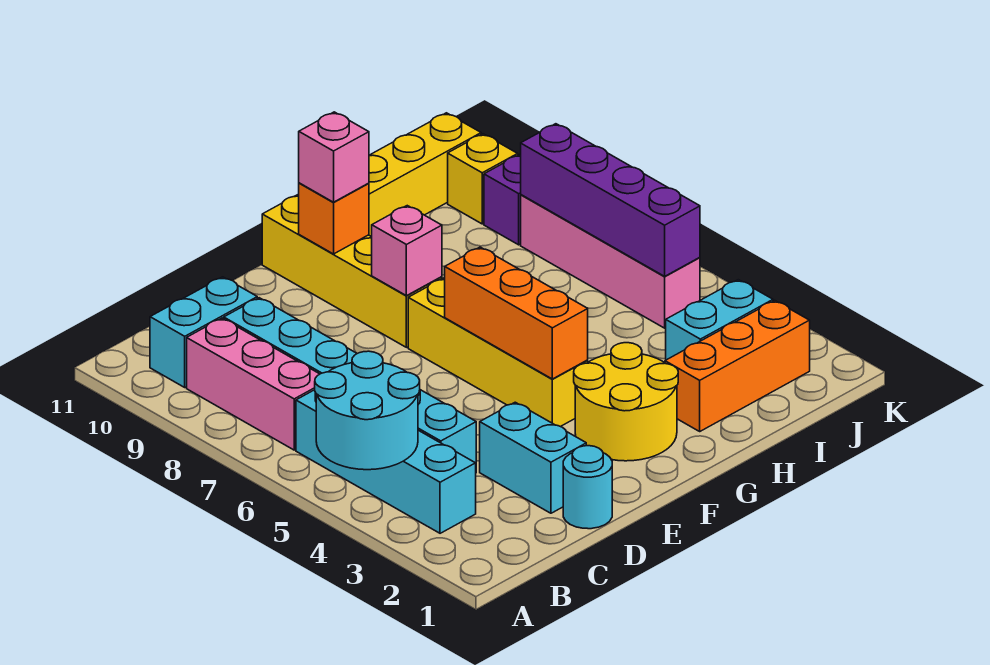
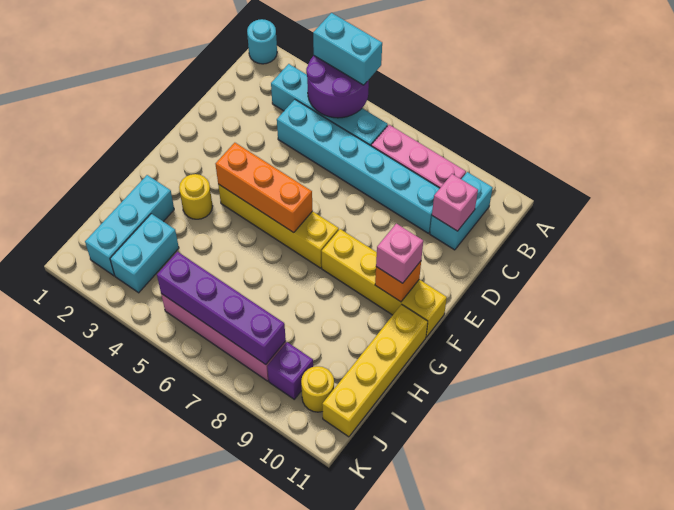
cyan 2x2 round brick [315,351,420,470] -> purple 2x2 round brick [306,56,369,118]
cyan 1x1 round brick [563,446,612,529] -> cyan 1x1 round brick moved to [247,19,277,64]
cyan 1x2 brick [480,402,586,513] -> cyan 1x2 brick moved to [313,13,382,85]
yellow 2x2 round brick [574,343,678,461] -> yellow 1x1 round brick [179,174,213,219]
pink 1x1 brick [372,206,442,296] -> pink 1x1 brick moved to [432,174,478,231]
orange 1x3 brick [665,301,810,431] -> cyan 1x3 brick [85,175,174,276]
yellow 1x1 brick [448,134,518,224] -> yellow 1x1 round brick [301,366,334,412]

